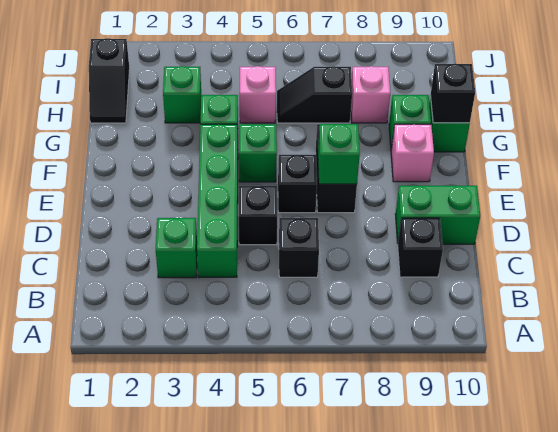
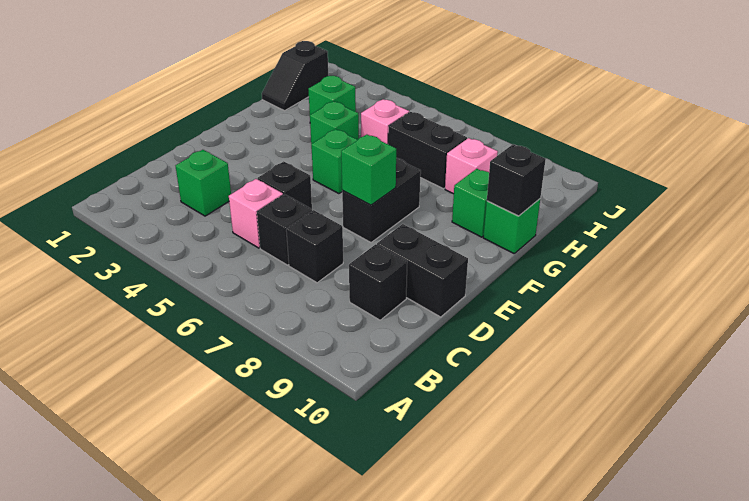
green 1x4 brick [197,124,238,278] -> none
green 1x2 brick [395,186,480,244] -> black 1x2 brick [377,224,468,317]
black 1x1 brick [278,155,317,213] -> black 1x1 brick moved to [286,210,343,283]
pink 1x1 brick [391,124,434,182] -> pink 1x1 brick moved to [229,179,283,248]
black 1x2 slope [277,66,352,123] -> black 1x2 brick [388,112,467,189]

